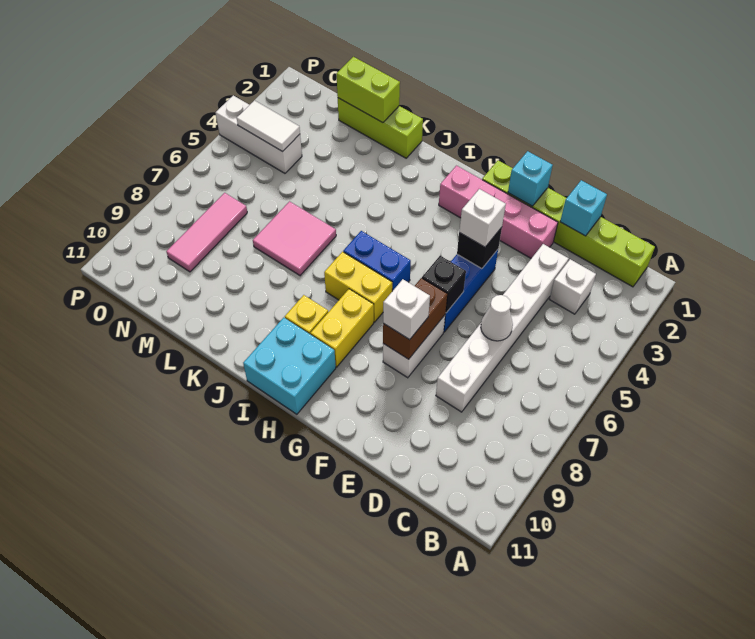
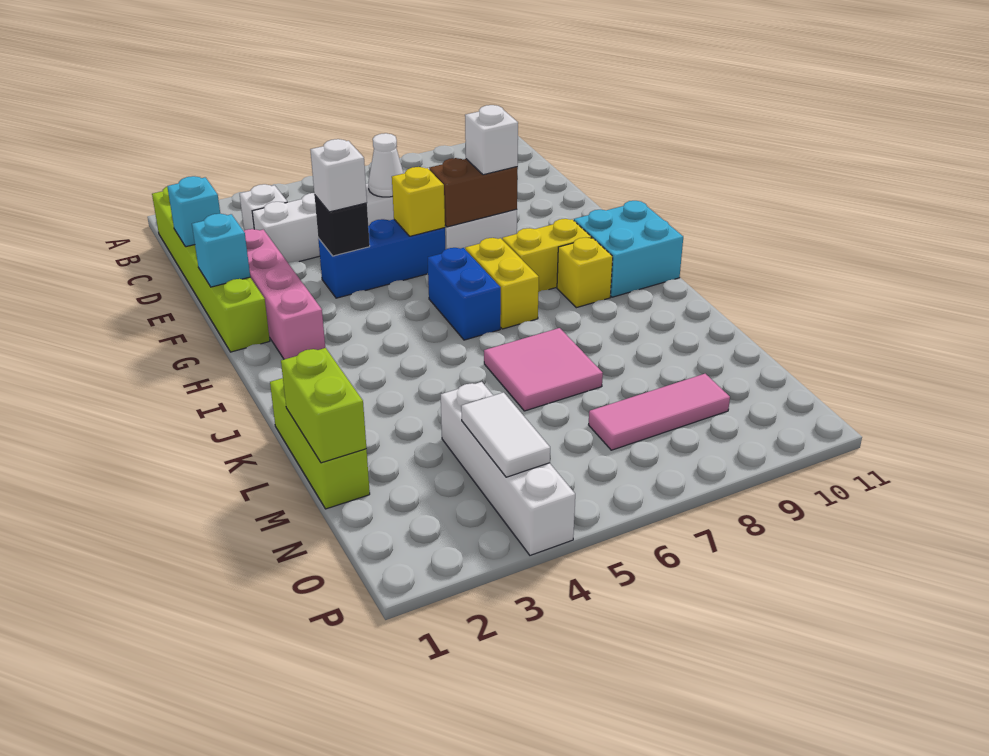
black 1x1 brick [422,256,466,313] -> yellow 1x1 brick [392,167,445,236]
white 1x3 brick [216,95,302,173] -> white 1x4 brick [441,382,575,555]

